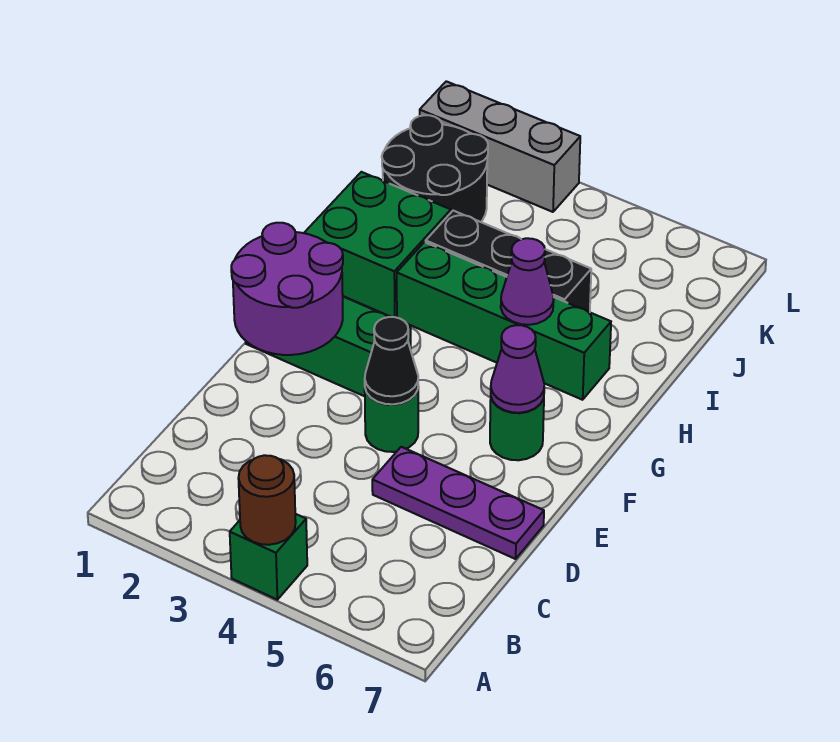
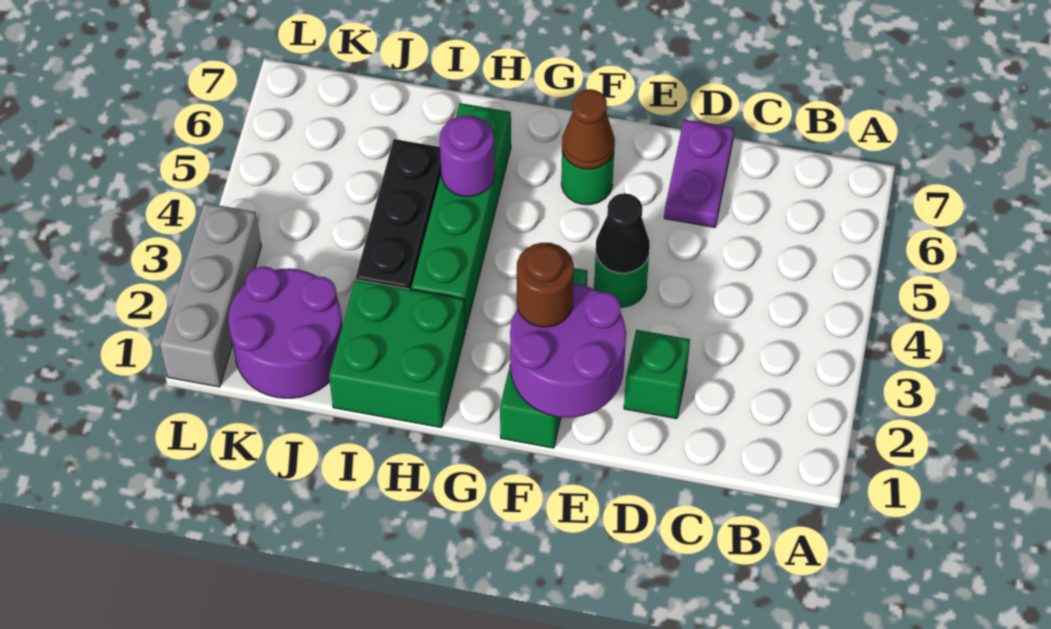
green 1x1 brick [230,514,307,600] -> green 1x1 brick moved to [624,330,690,419]
brown 1x1 round brick [238,455,296,545] -> brown 1x1 round brick moved to [517,243,574,327]
purple 1x3 plate [372,447,544,559] -> purple 1x2 plate [664,120,734,227]
purple 1x1 cone [491,325,544,413] -> brown 1x1 cone [562,89,615,169]
purple 1x1 cone [501,238,554,325] -> purple 1x1 round brick [440,115,494,197]
black 2x2 round brick [382,115,488,222] -> purple 2x2 round brick [229,267,342,398]

